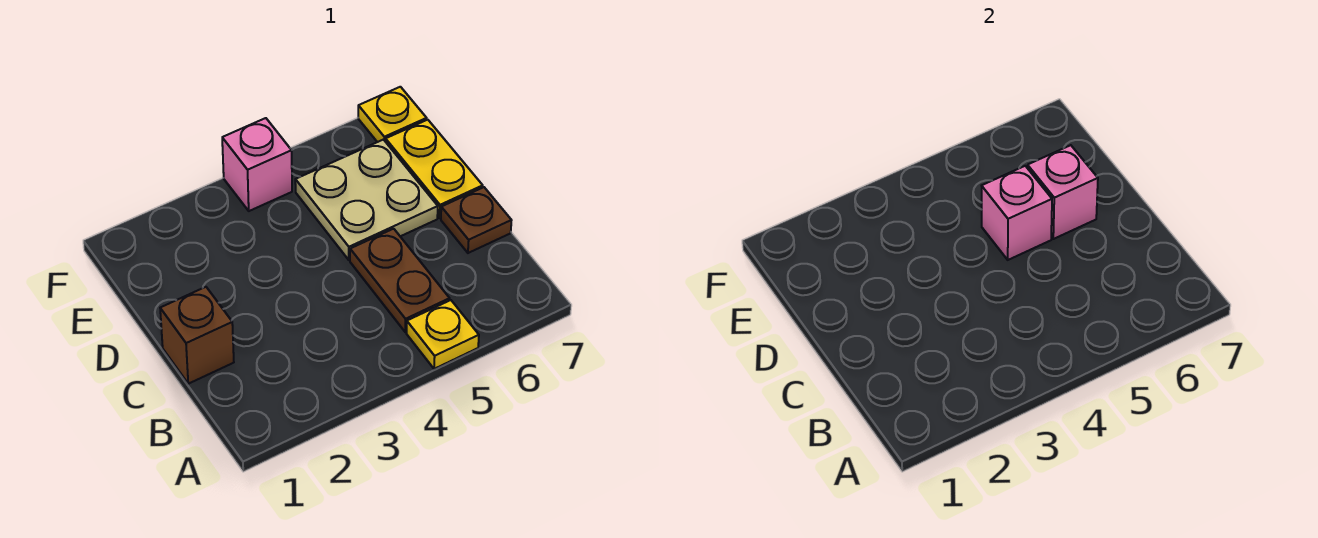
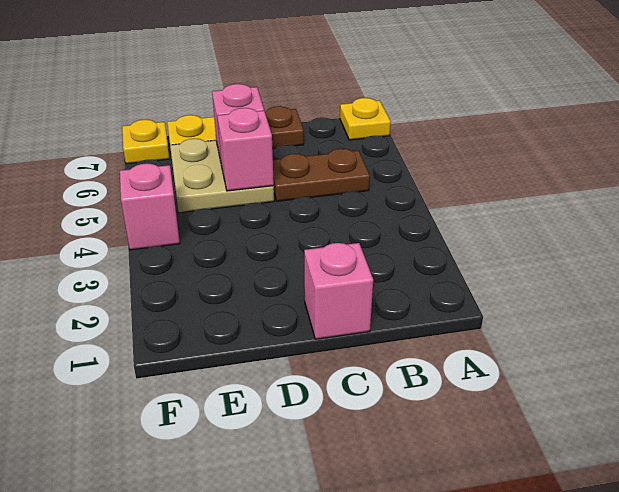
yellow 1x1 plate [407,300,479,369] -> yellow 1x1 plate moved to [340,98,391,140]
brown 1x1 brick [160,287,234,384] -> pink 1x1 brick [304,243,373,339]

